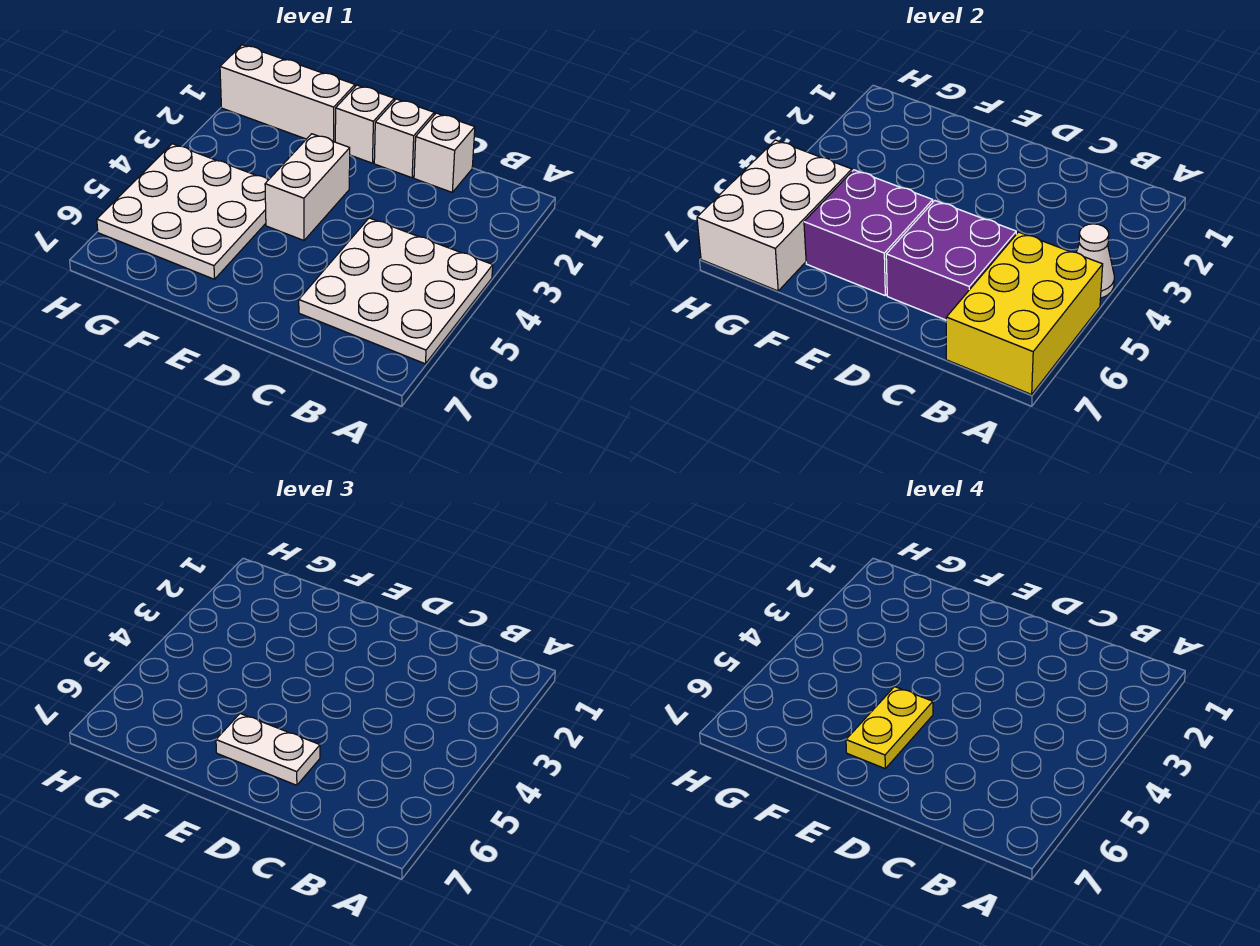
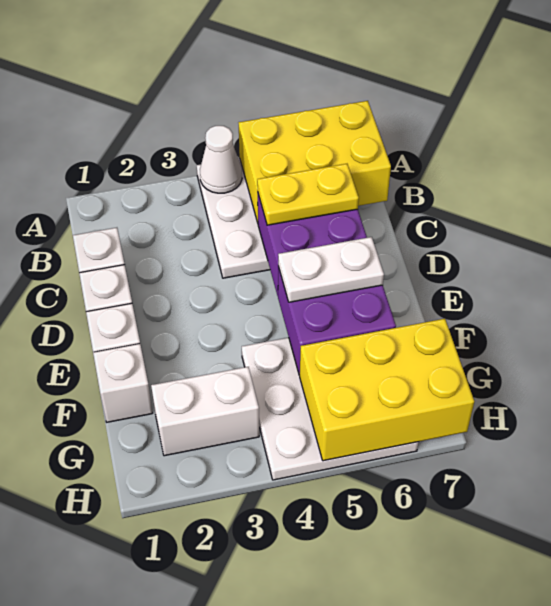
white 1x2 plate [216,714,320,785] -> white 1x2 plate turned to [278,237,384,302]
white 1x2 brick [265,134,350,240] -> white 1x2 brick moved to [151,367,259,456]
yellow 1x2 plate [846,687,933,768] -> yellow 1x2 plate moved to [257,164,359,225]
white 1x3 brick [220,45,355,142] -> white 1x1 brick [93,344,153,422]
white 2x3 brick [697,140,852,291] -> yellow 2x3 brick [300,319,474,461]

